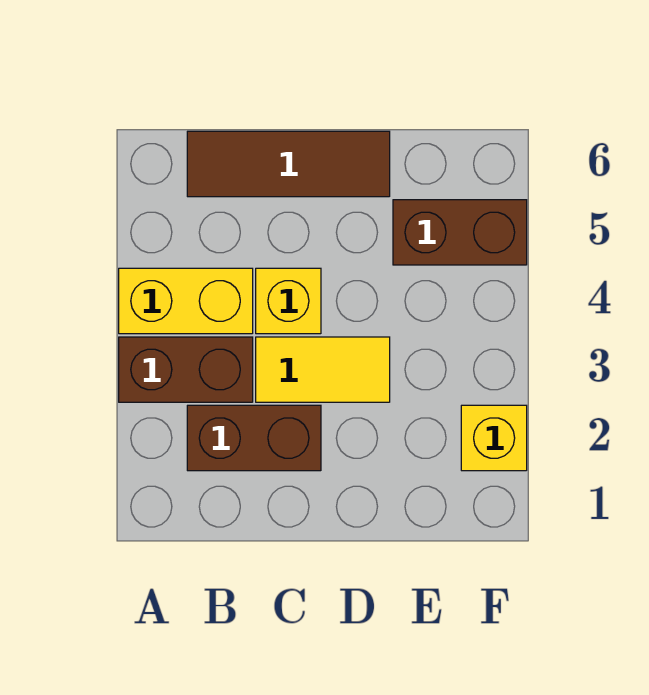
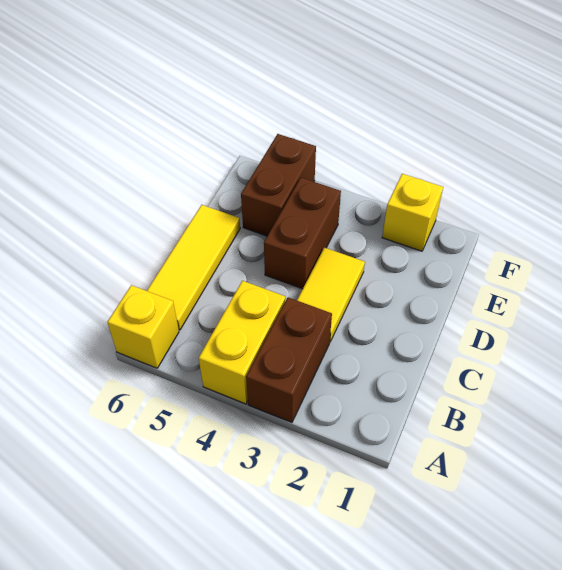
brown 1x2 brick [187,405,321,471] -> brown 1x2 brick moved to [264,178,341,289]
brown 1x3 tile [187,131,390,197] -> yellow 1x3 tile [147,205,240,330]
yellow 1x1 brick [256,268,321,334] -> yellow 1x1 brick moved to [107,285,179,368]

